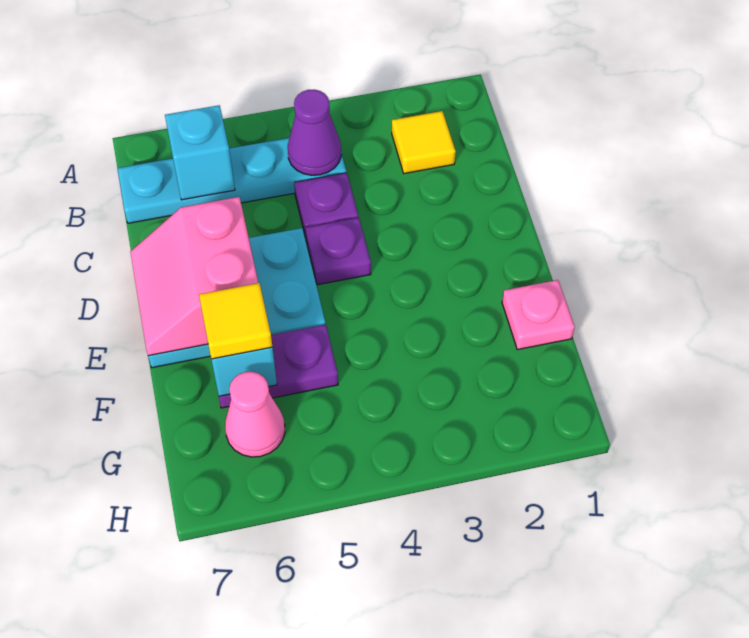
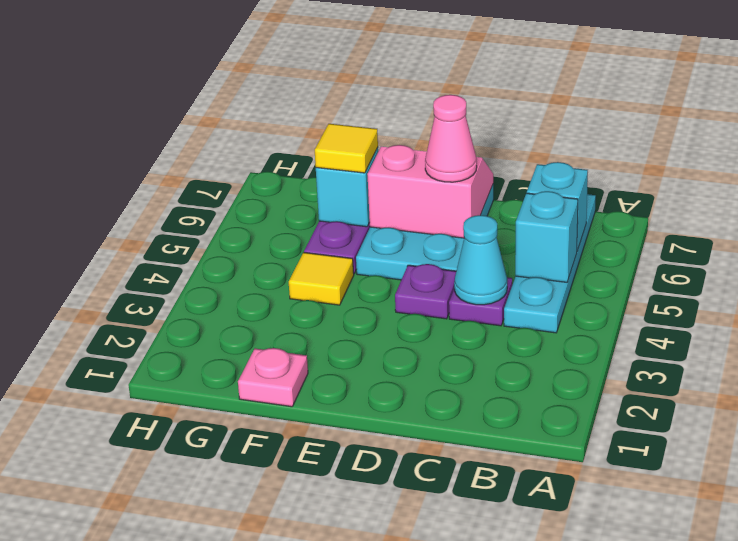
yellow 1x1 tile [392,111,456,174] -> yellow 1x1 tile moved to [289,252,354,305]
purple 1x1 cone [288,90,341,175] -> none
none -> cyan 1x1 brick [515,191,578,282]
none -> cyan 1x1 cone [454,215,507,305]
pink 1x1 cone [225,372,285,457] -> pink 1x1 cone moved to [425,95,477,182]

